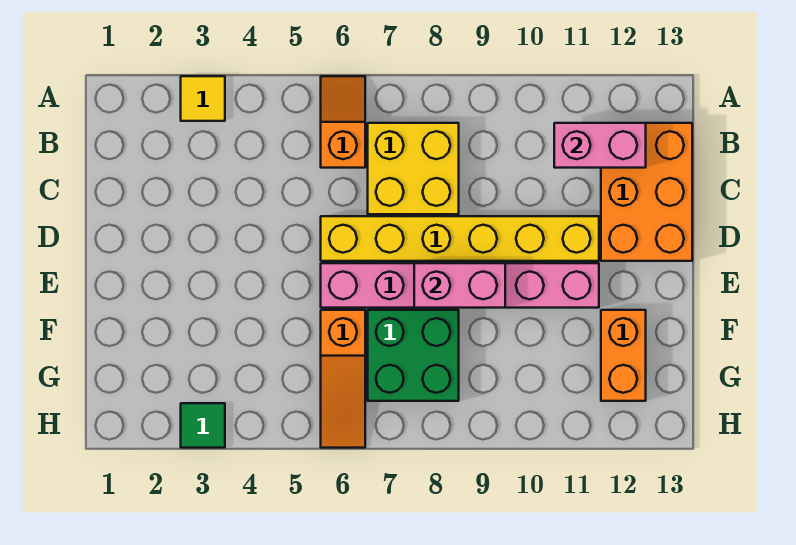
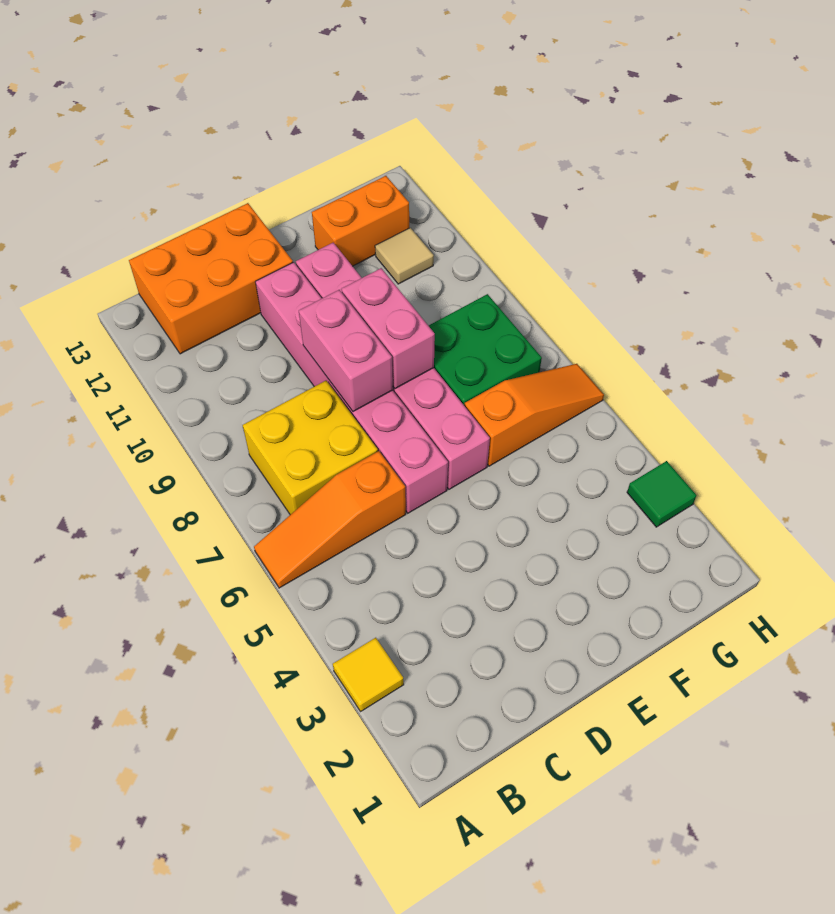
orange 1x2 slope [321,76,365,168] -> orange 1x3 slope [254,451,406,588]
pink 1x2 brick [554,123,646,168] -> pink 1x2 brick moved to [299,290,393,412]
yellow 1x6 brick [321,216,599,261] -> pink 1x6 brick [255,262,448,513]
none -> tan 1x1 tile [375,228,434,284]

